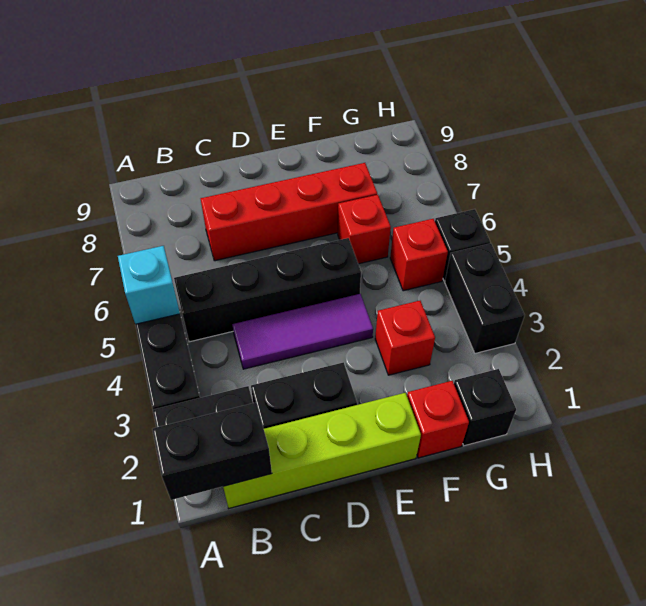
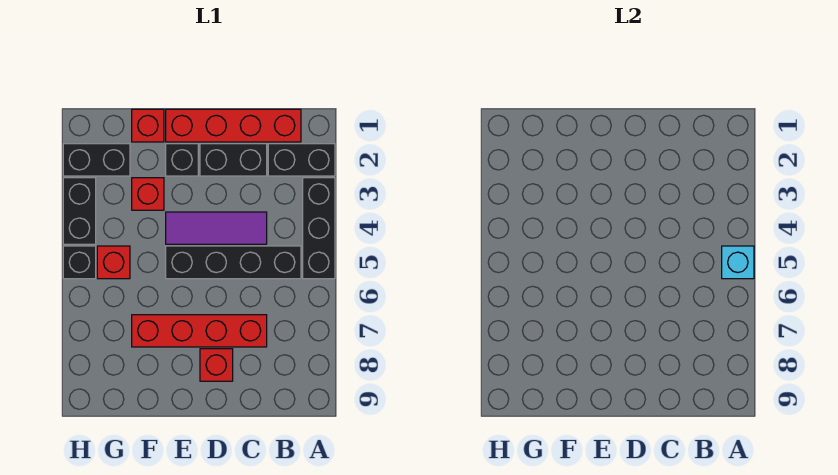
black 1x2 brick [152,403,272,500] -> black 1x2 brick moved to [63,144,130,176]
lime 1x4 brick [223,393,421,508] -> red 1x4 brick [166,109,301,142]
red 1x1 brick [338,195,391,264] -> red 1x1 brick moved to [200,349,233,381]
black 1x1 brick [454,369,516,446] -> black 1x1 brick moved to [166,144,198,176]

